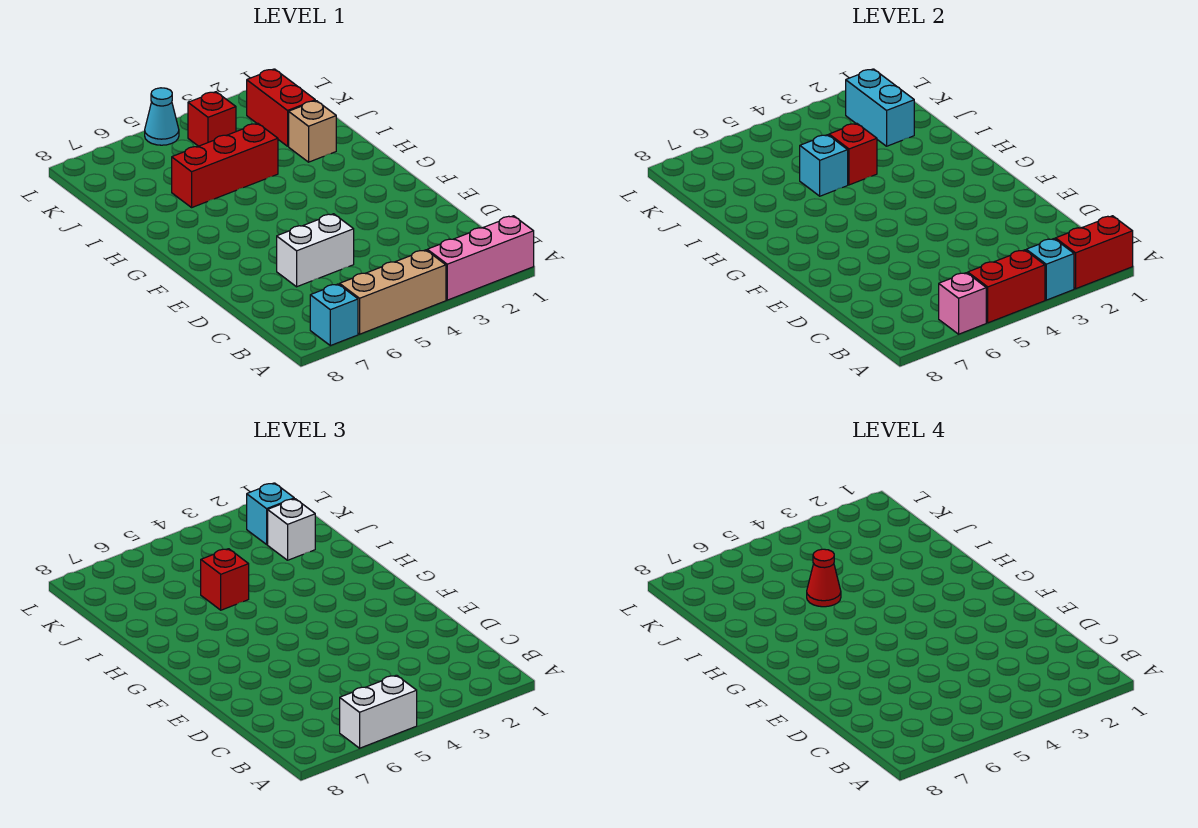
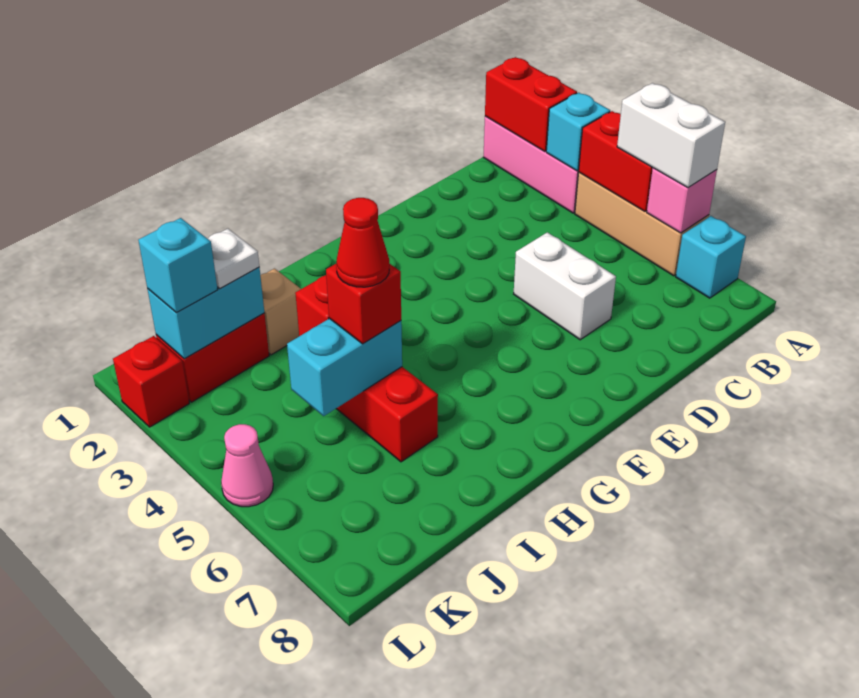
cyan 1x1 brick [800,135,848,196] -> cyan 1x2 brick [287,318,402,416]
white 1x1 brick [268,499,315,560] -> white 1x1 plate [208,229,259,288]
red 1x1 brick [188,92,236,146] -> red 1x1 brick moved to [113,336,189,427]
cyan 1x1 cone [145,88,179,145] -> pink 1x1 cone [221,424,273,507]

